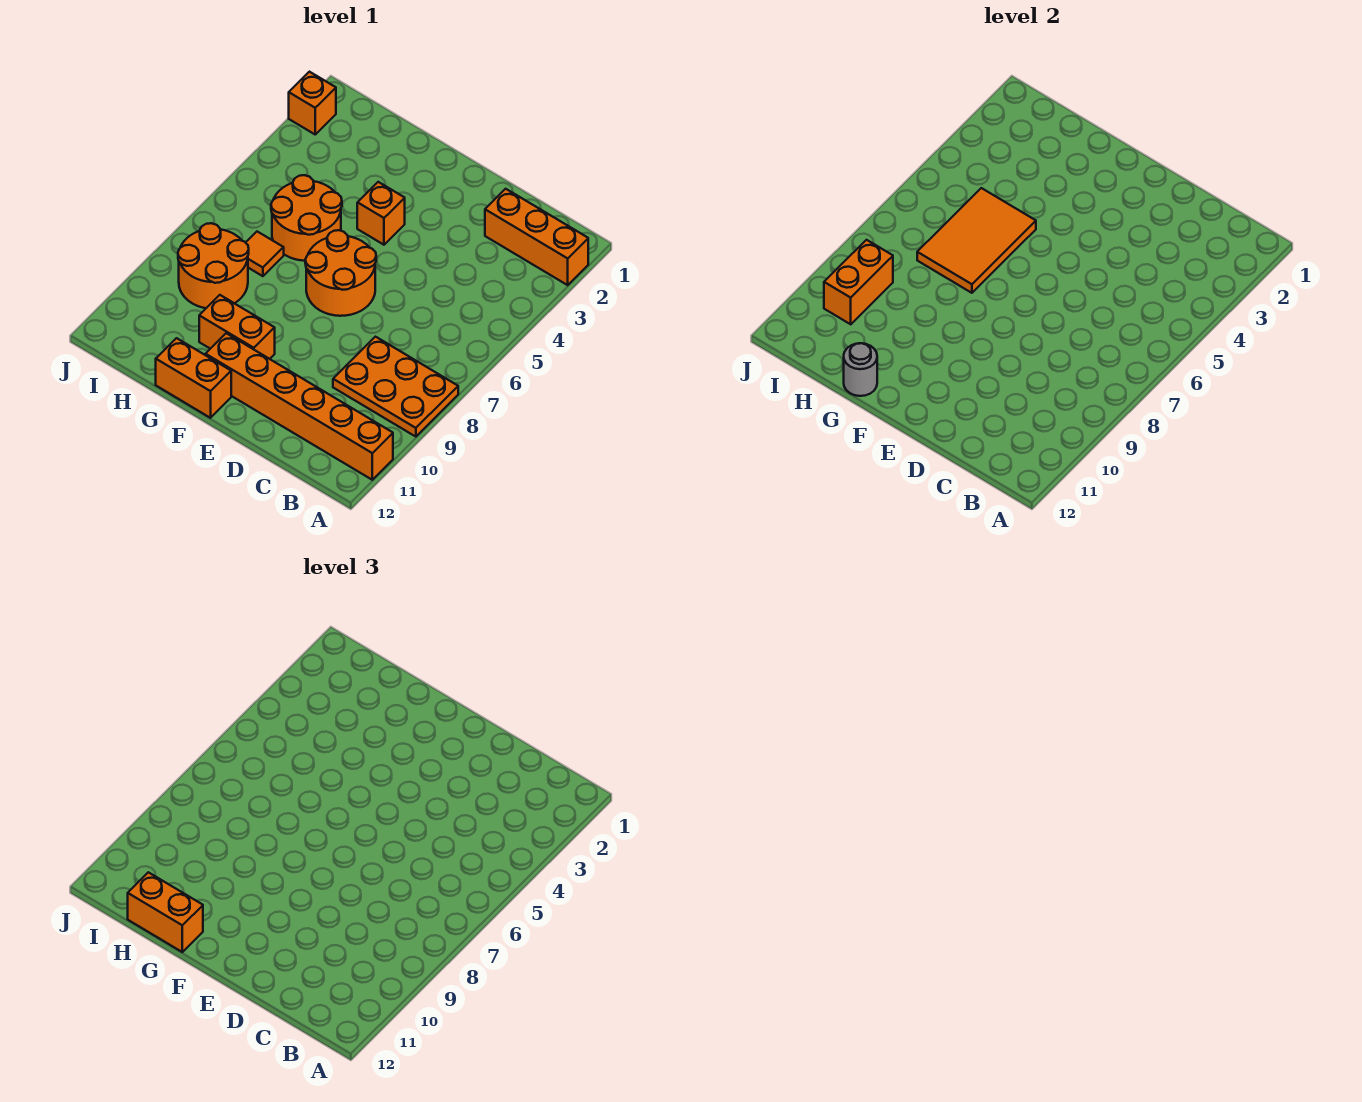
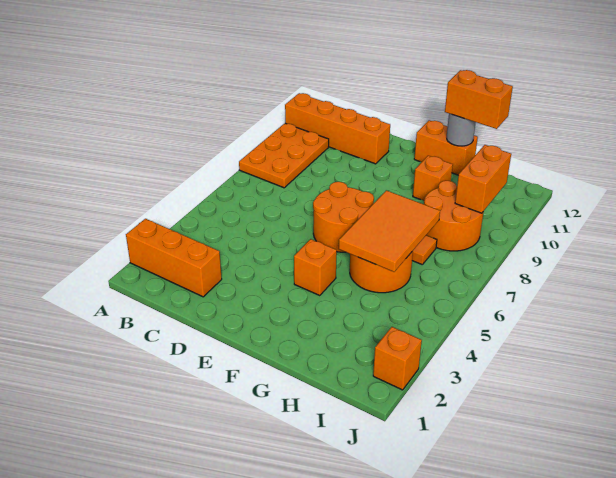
orange 2x3 plate [333,337,458,437] -> orange 2x3 plate turned to [239,123,329,188]
orange 1x6 brick [206,333,393,480] -> orange 1x4 brick [285,93,390,164]
orange 1x2 brick [199,295,275,359] -> orange 1x1 brick [413,156,453,201]

